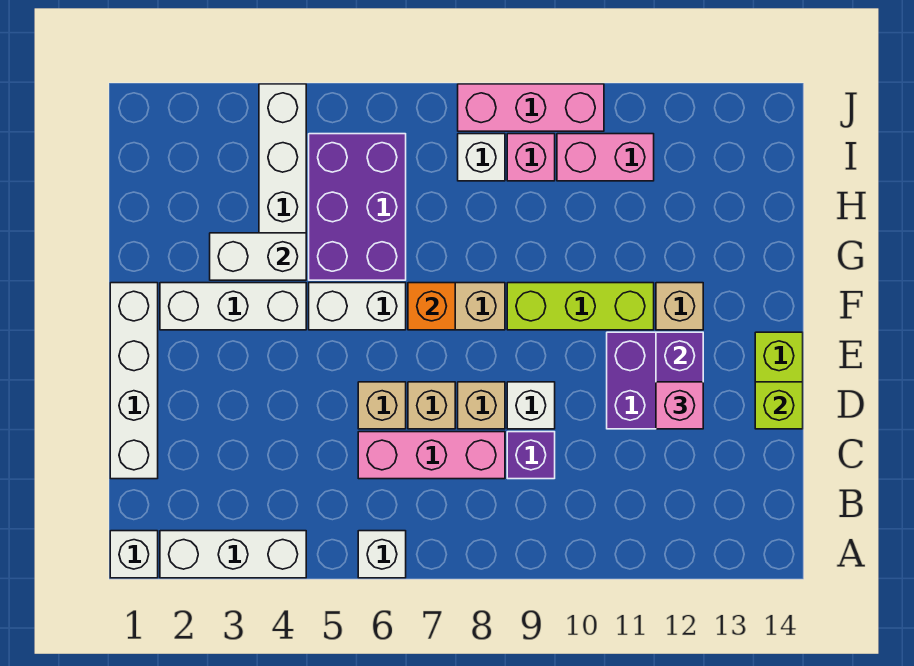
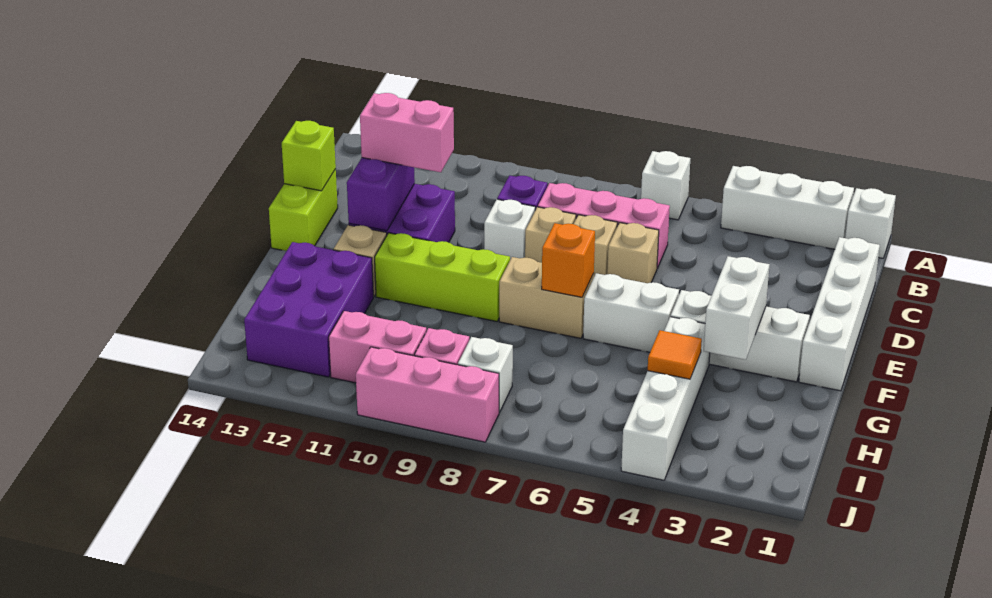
pink 1x1 brick [656,382,703,429] -> pink 1x2 brick [360,93,454,172]
white 1x2 brick [210,233,306,280] -> white 1x2 brick turned to [704,256,769,360]
purple 2x3 brick [309,134,406,280] -> purple 2x3 brick moved to [244,242,373,377]
none -> orange 1x1 tile [648,330,702,379]

